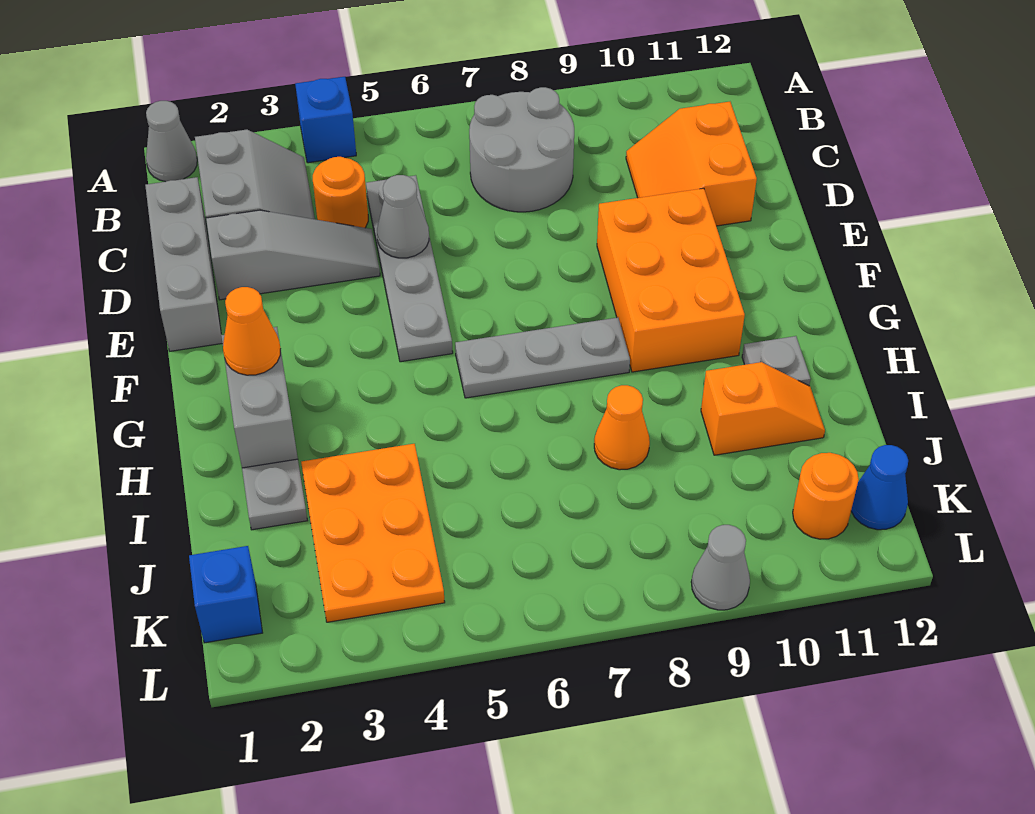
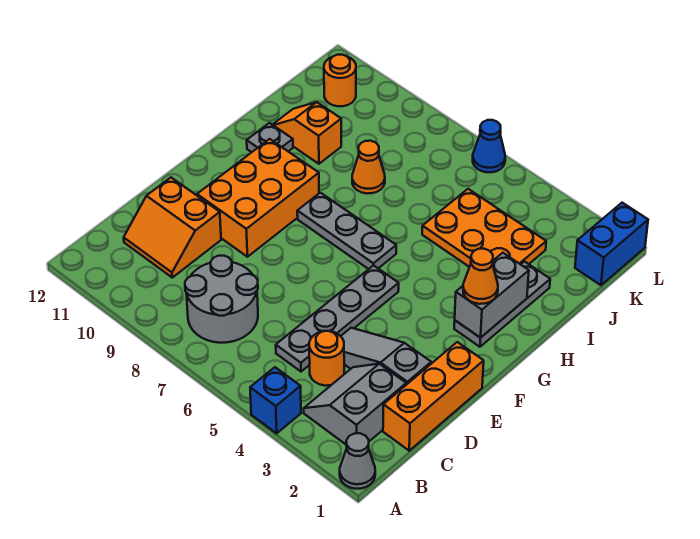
grey 1x3 brick [145,177,222,351] -> orange 1x3 brick [383,342,484,451]
orange 2x2 slope [626,102,757,226] -> orange 2x2 slope turned to [124,178,221,277]
grey 1x1 cone [377,175,429,258] -> none
orange 2x3 plate [301,444,445,622] -> orange 2x3 plate turned to [422,189,546,267]
blue 1x1 brick [189,546,262,643] -> blue 1x2 brick [575,203,648,285]
blue 1x1 cone [851,445,908,530] -> blue 1x1 cone moved to [473,120,505,172]
grey 1x1 cone [691,525,750,610] -> none

